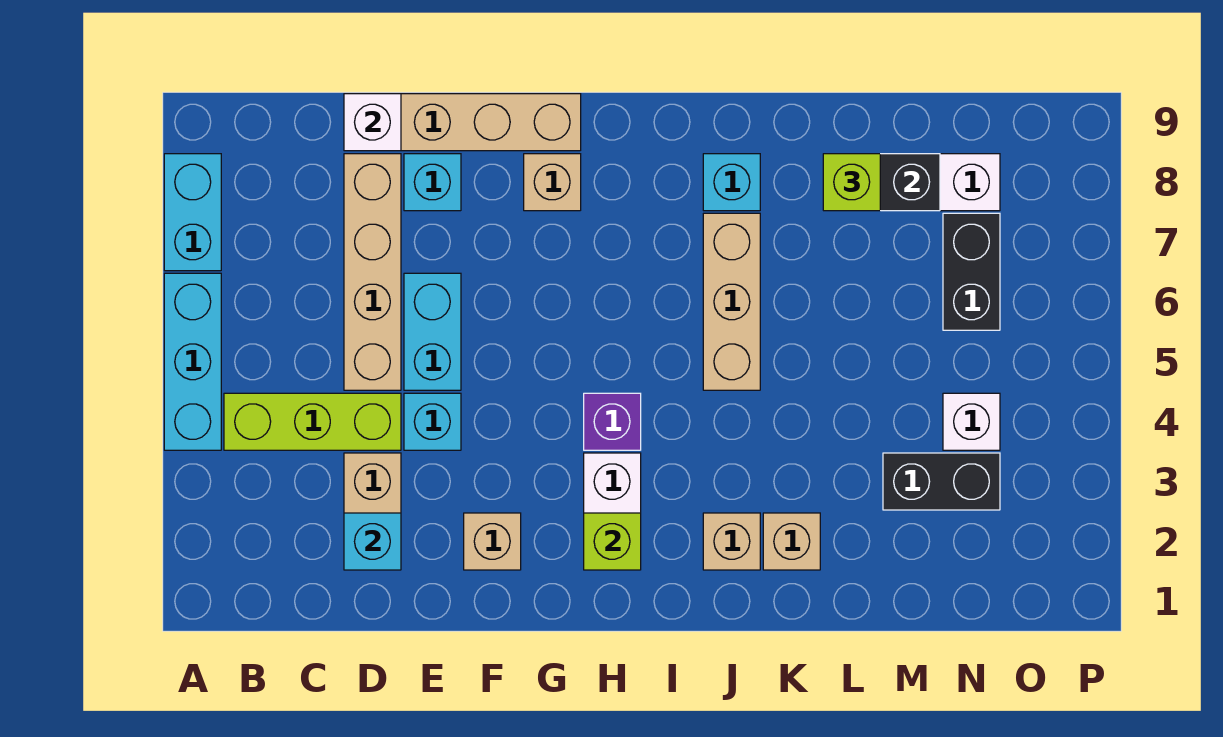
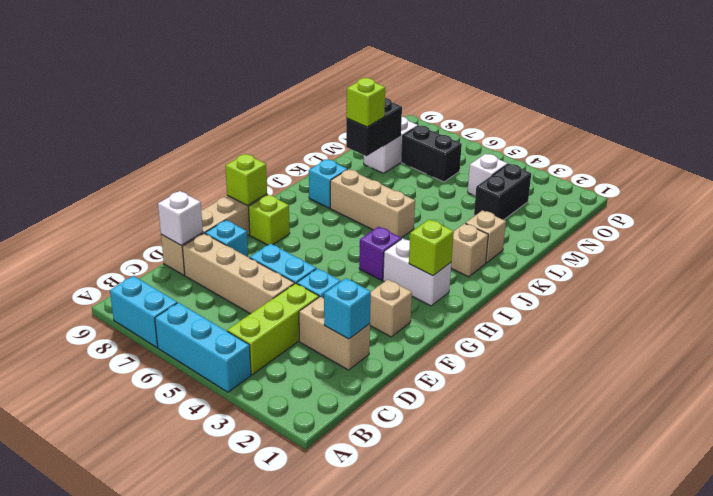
tan 1x1 brick [524,154,581,211] -> lime 1x1 brick [249,195,290,245]
none -> lime 1x1 brick [225,154,267,205]

